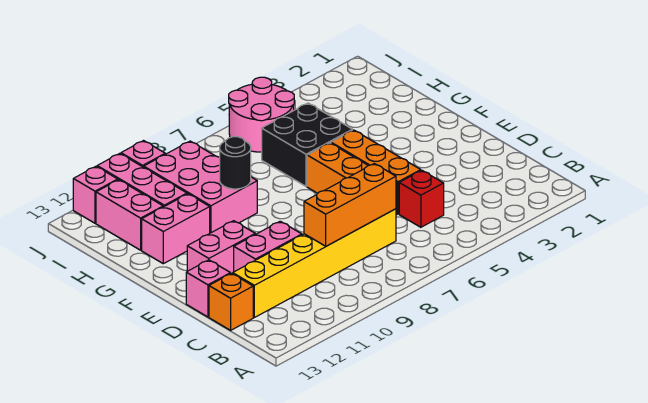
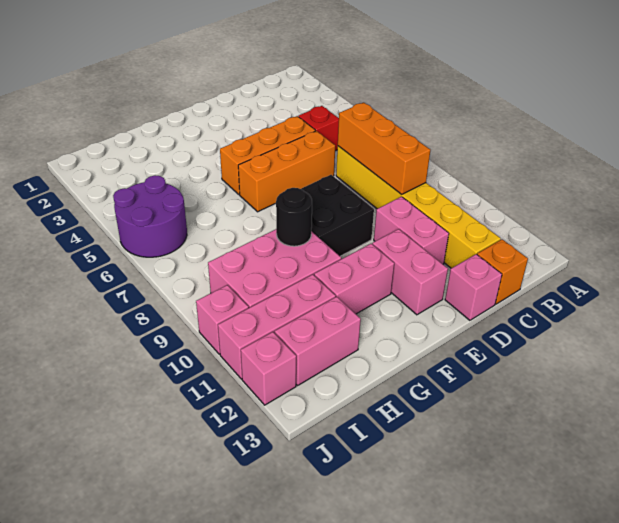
black 2x2 brick [262,103,352,186] -> black 2x2 brick moved to [301,175,374,256]
pink 1x2 brick [142,194,210,264] -> pink 1x2 brick turned to [314,244,394,314]
pink 2x2 round brick [229,77,294,152] -> purple 2x2 round brick [113,175,187,257]

